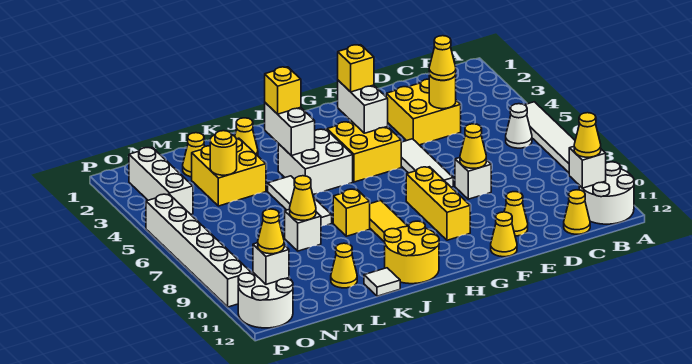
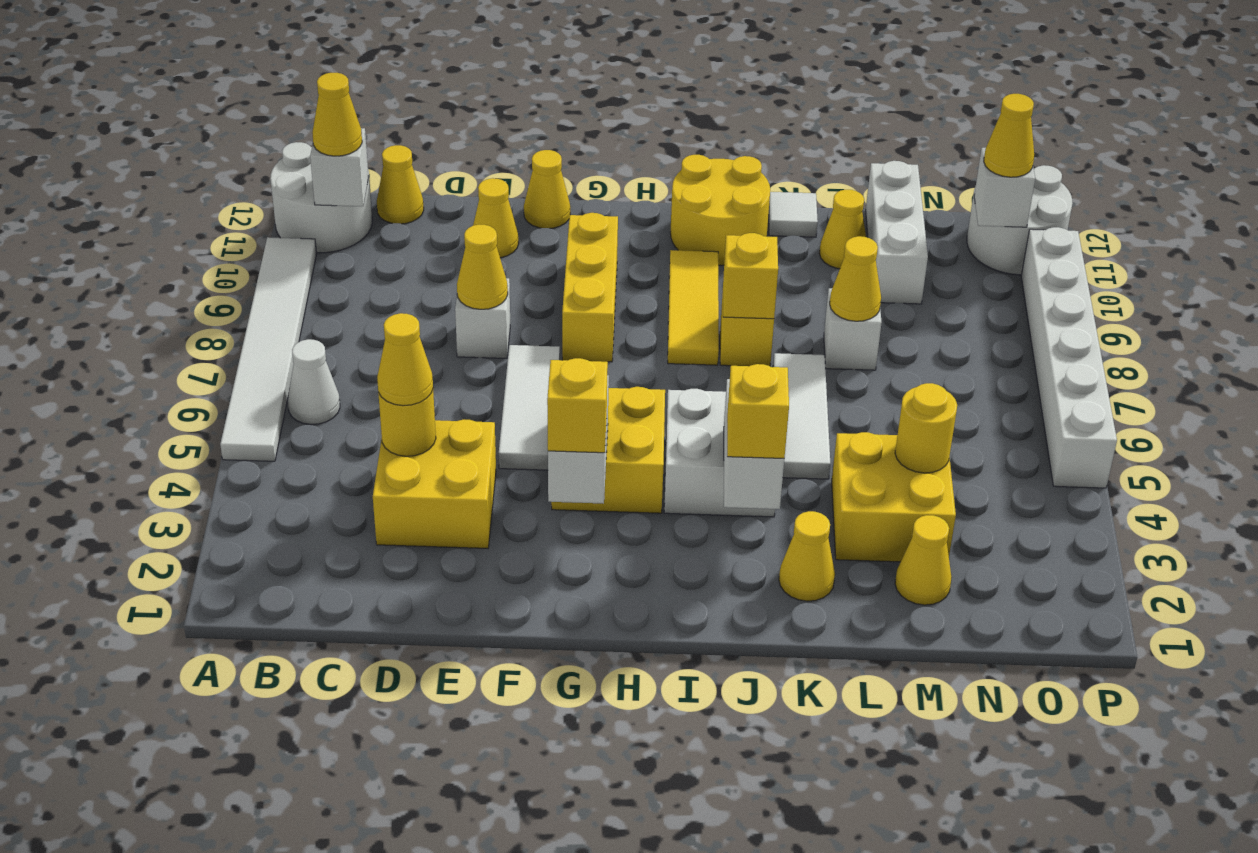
none -> yellow 1x1 brick [723,233,778,319]
white 1x3 brick [129,147,193,214] -> white 1x3 brick moved to [866,161,928,304]

